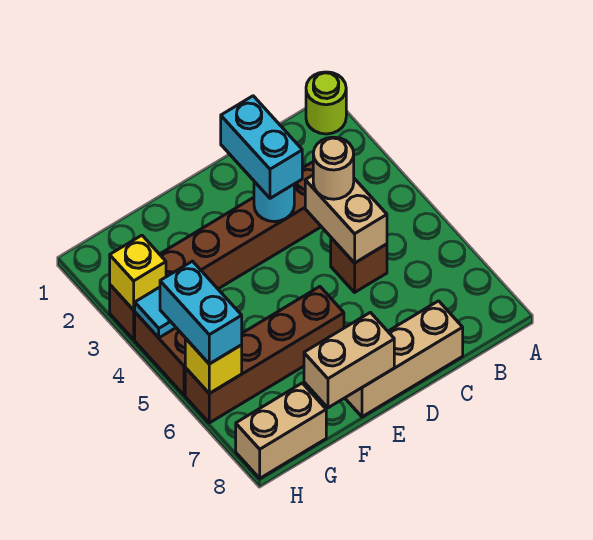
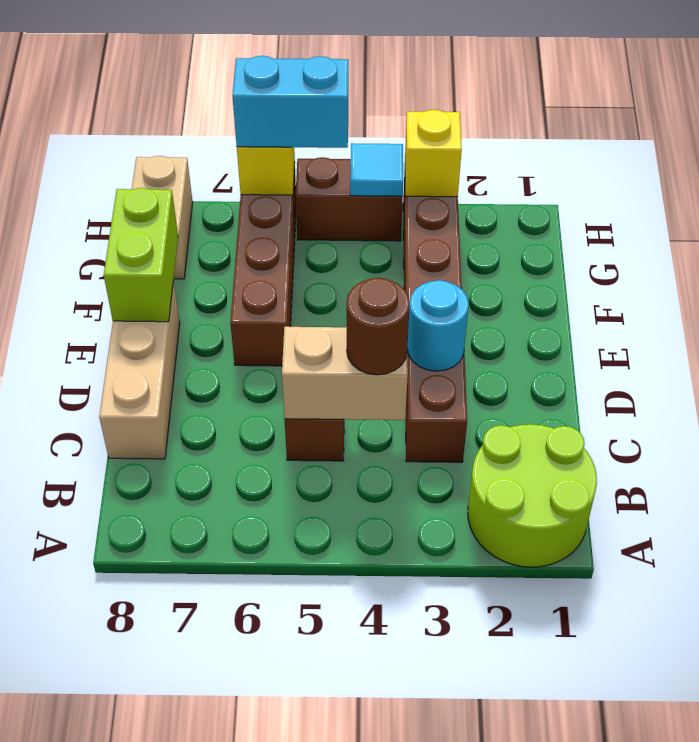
lime 1x1 round brick [306,72,346,134] -> lime 2x2 round brick [468,424,597,567]
tan 1x1 round brick [313,137,354,199] -> brown 1x1 round brick [347,278,410,375]
cyan 1x2 brick [221,96,302,198] -> none
tan 1x2 brick [304,312,394,408] -> lime 1x2 brick [104,188,178,322]

